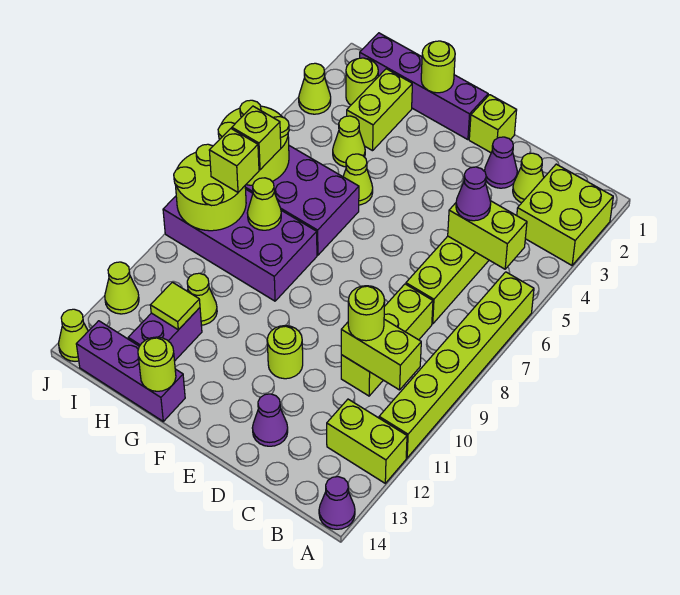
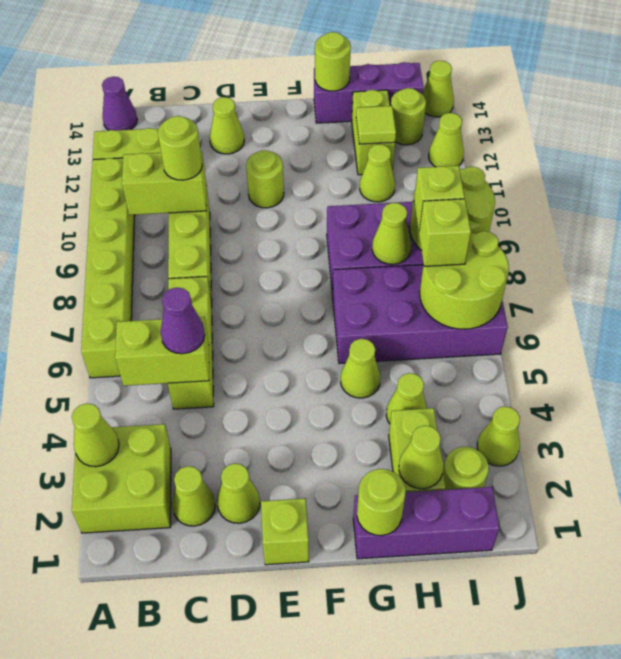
none -> lime 1x1 cone [72,403,119,467]
purple 1x1 cone [485,137,517,188] -> lime 1x1 cone [217,463,260,523]
purple 1x1 cone [252,394,288,446] -> lime 1x1 cone [210,97,244,154]
purple 1x4 brick [360,33,488,140] -> purple 1x3 brick [353,487,499,559]
none -> lime 1x1 cone [399,425,444,489]
purple 1x2 brick [128,308,202,361] -> lime 1x2 brick [352,90,395,175]
none -> lime 1x1 round brick [391,88,426,145]

